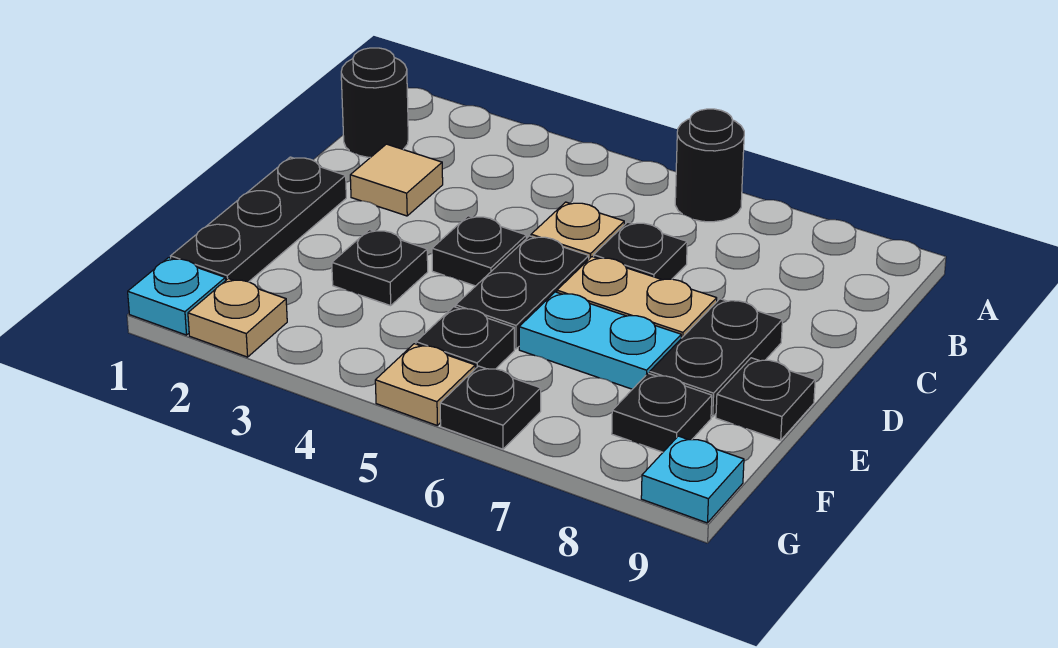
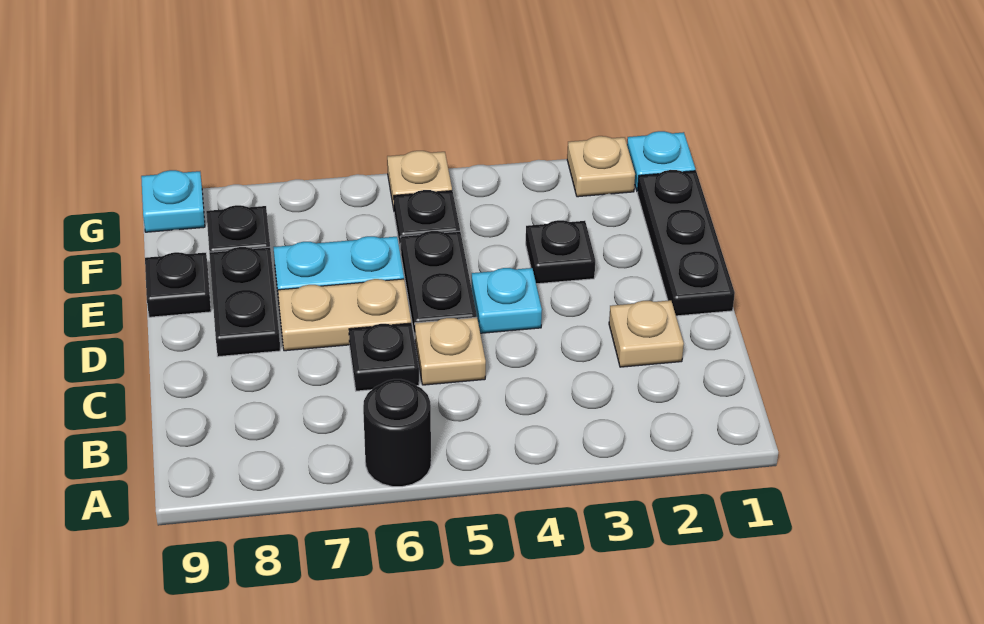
black 1x1 round brick [341,48,408,157] -> none
tan 1x1 tile [350,144,443,216] -> tan 1x1 plate [609,300,684,367]
black 1x1 plate [432,216,526,286] -> cyan 1x1 plate [472,268,542,333]
black 1x1 plate [440,366,541,449] -> none

